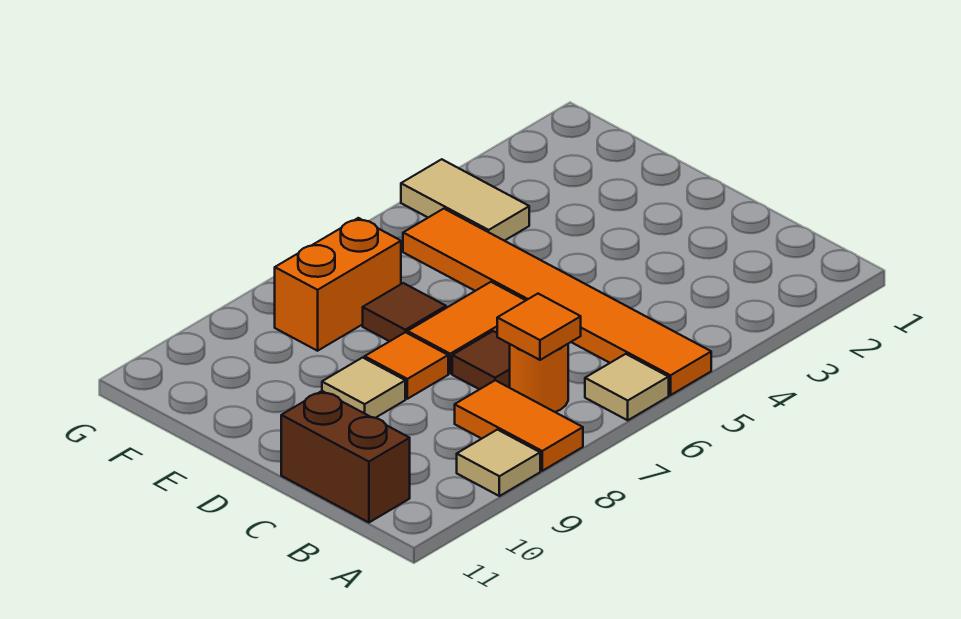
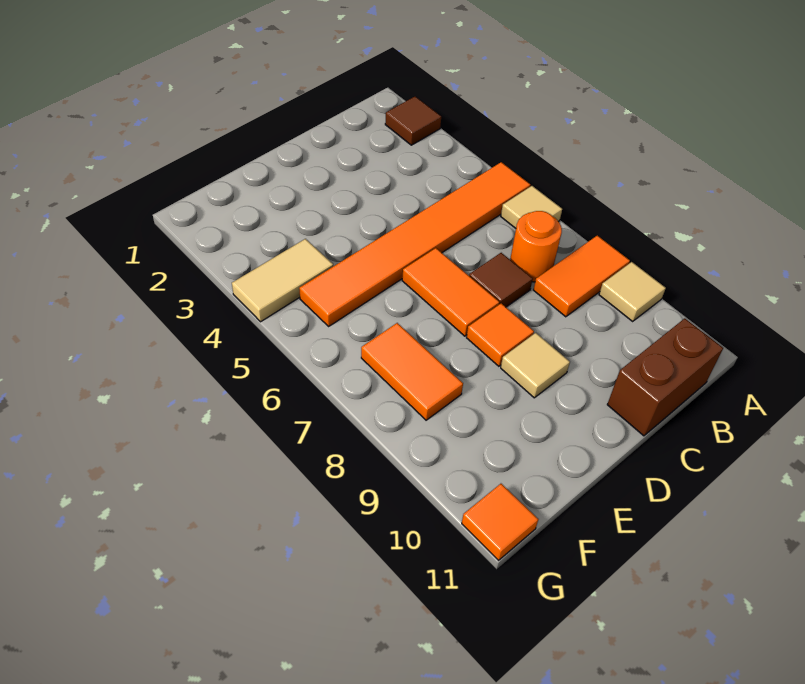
orange 1x1 tile [497,294,581,360] -> orange 1x1 tile moved to [462,484,538,560]
brown 1x1 tile [363,283,446,341] -> brown 1x1 tile moved to [385,97,441,145]
orange 1x2 brick [275,218,401,351] -> orange 1x2 tile [361,323,463,420]

